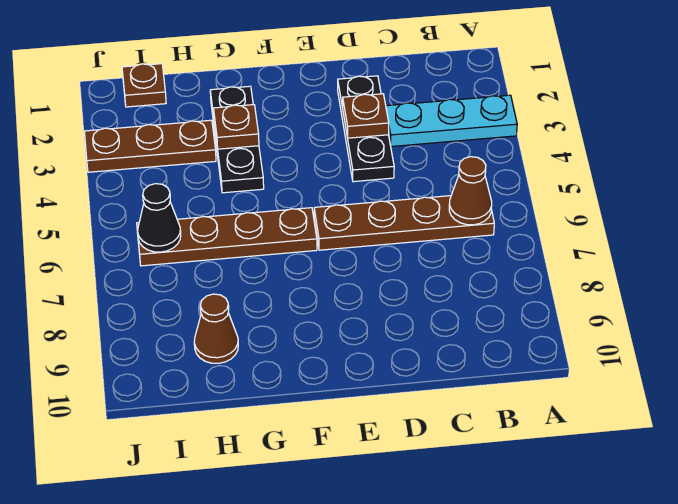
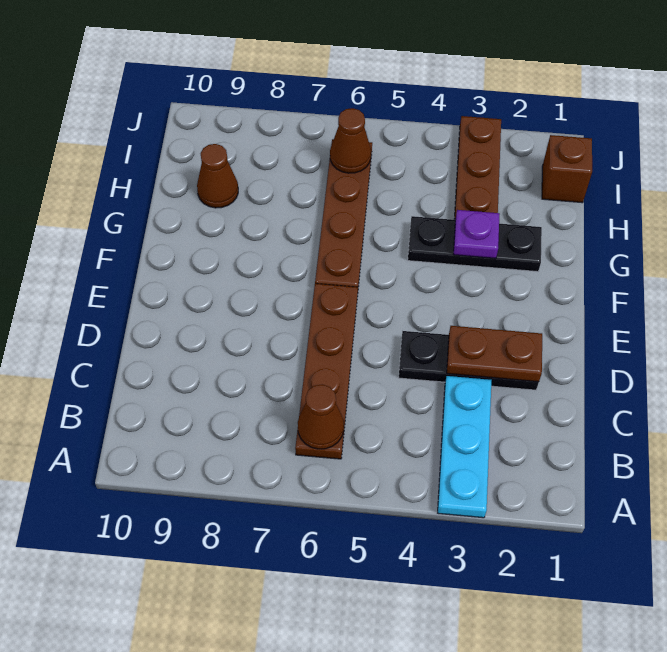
brown 1x1 plate [343,94,389,138] -> brown 1x2 plate [447,326,542,382]
brown 1x1 plate [213,105,259,149] -> purple 1x1 plate [454,210,500,258]
brown 1x1 plate [122,64,166,107] -> brown 1x1 brick [542,135,592,203]
black 1x1 cone [137,184,181,252] -> brown 1x1 cone [330,108,371,173]

